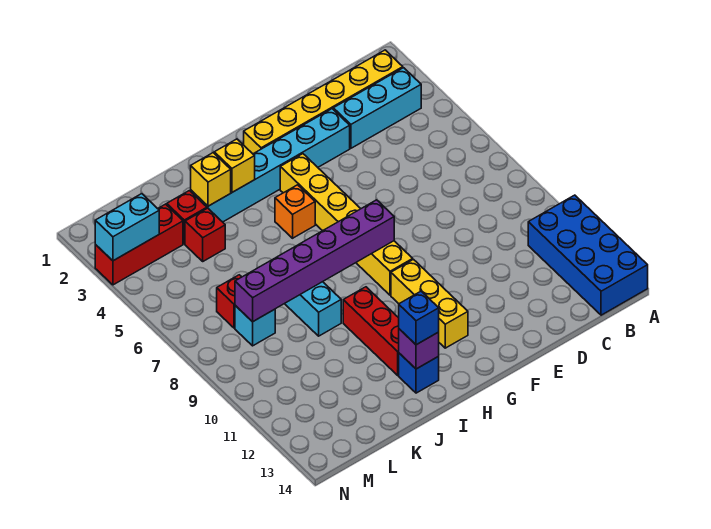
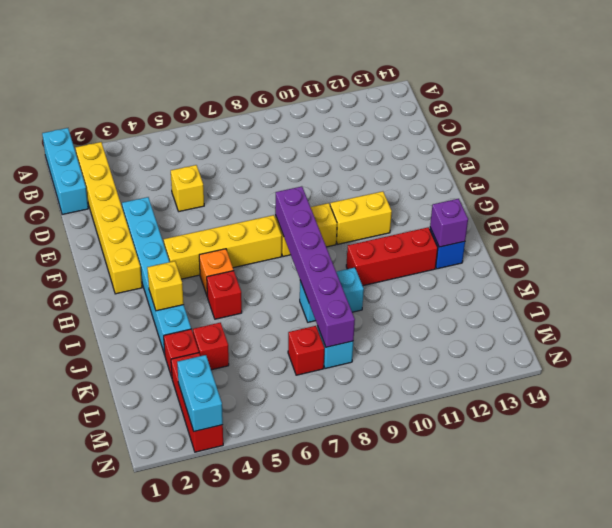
blue 2x4 brick [528,195,648,315] -> none
cyan 1x3 brick [333,68,421,148] -> cyan 1x3 brick moved to [42,128,88,215]
yellow 1x3 brick [391,260,468,348] -> yellow 1x2 brick [330,191,392,244]
none -> red 1x1 brick [207,271,242,319]
blue 1x1 brick [399,291,439,345] -> none
yellow 1x1 brick [191,153,231,206] -> yellow 1x1 brick moved to [171,165,204,211]

